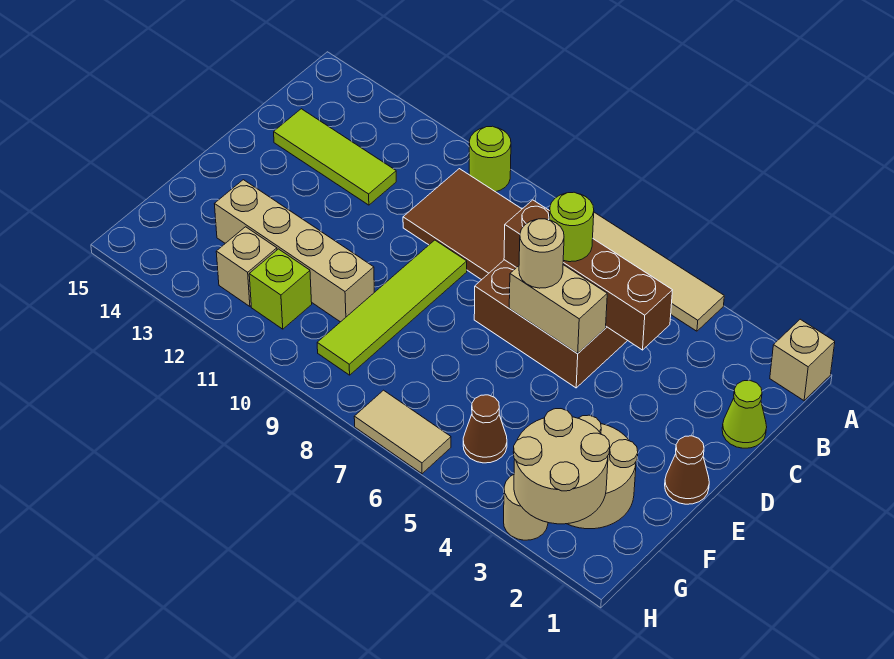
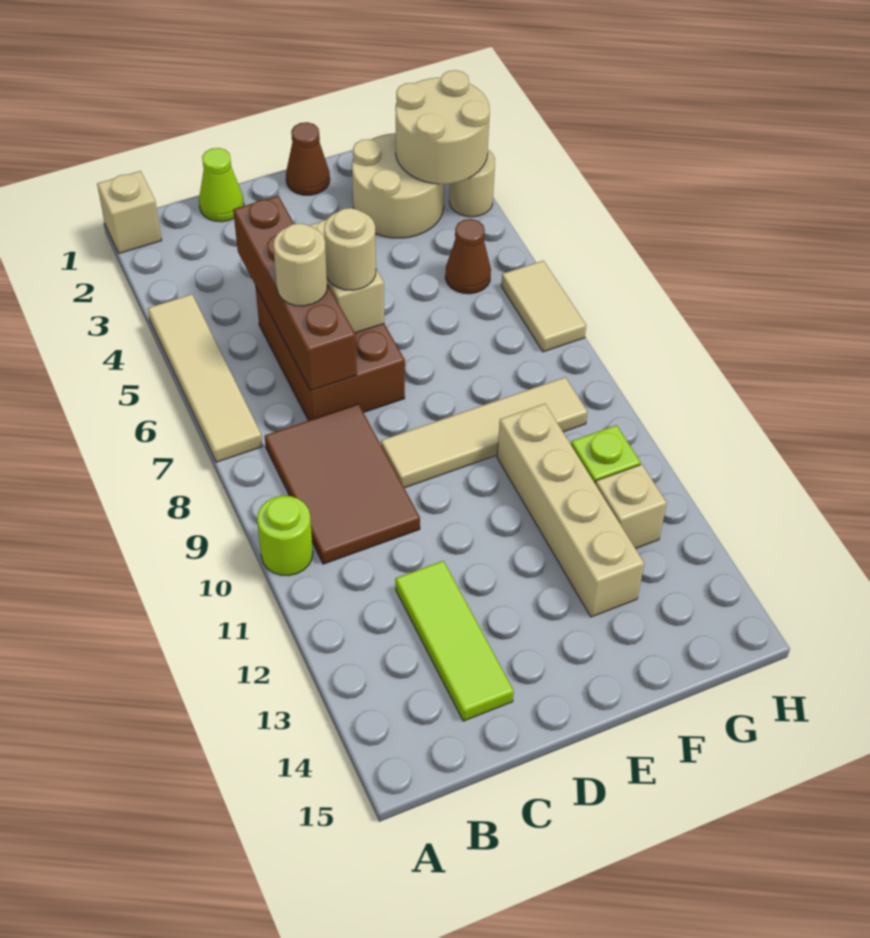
lime 1x1 round brick [549,192,594,262] -> tan 1x1 round brick [273,223,327,306]
lime 1x4 tile [317,240,467,375] -> tan 1x4 tile [381,377,587,488]

